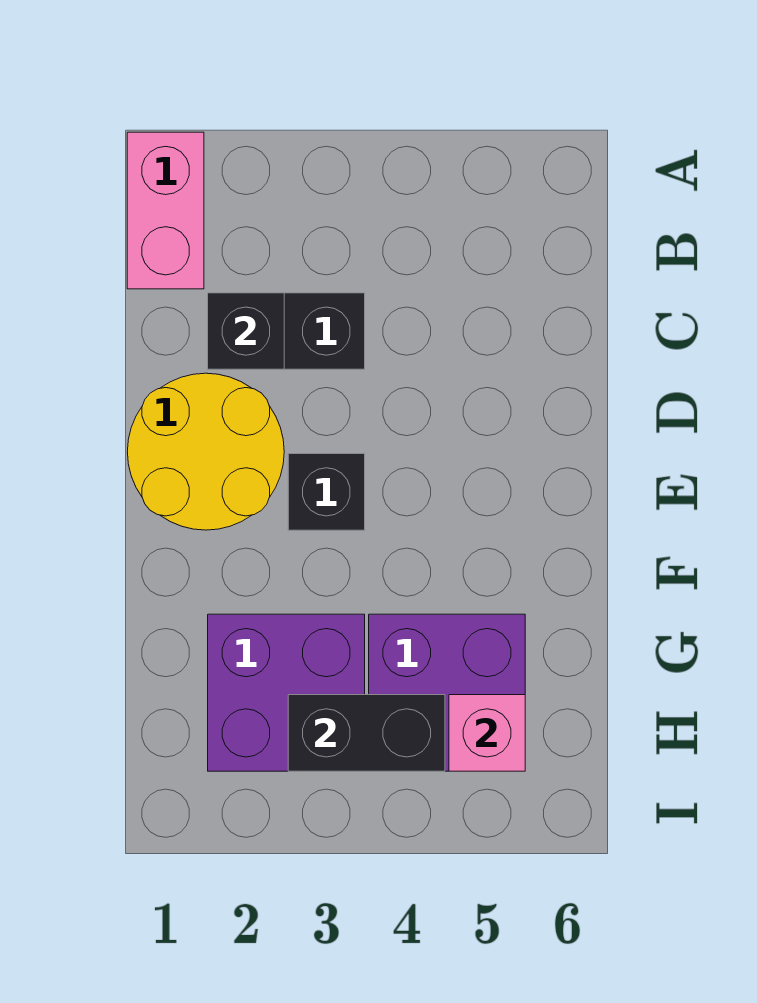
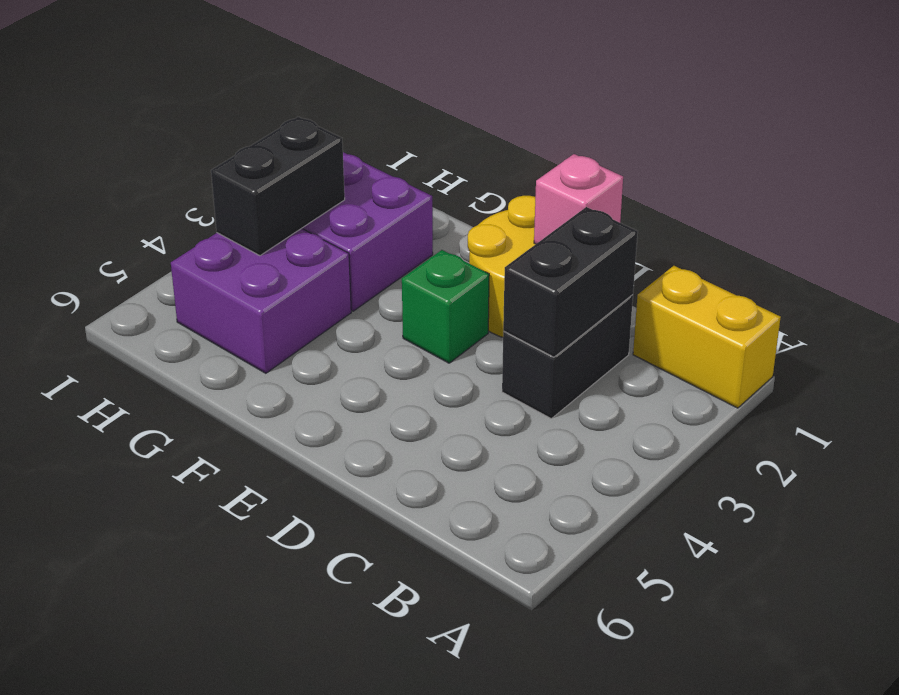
pink 1x2 brick [127,132,204,289] -> yellow 1x2 brick [633,266,781,408]
black 1x1 brick [208,293,284,369] -> black 1x2 brick [503,207,638,357]
black 1x1 brick [288,454,365,530] -> green 1x1 brick [402,250,489,363]
pink 1x1 brick [449,695,525,771] -> pink 1x1 brick moved to [534,154,623,244]

